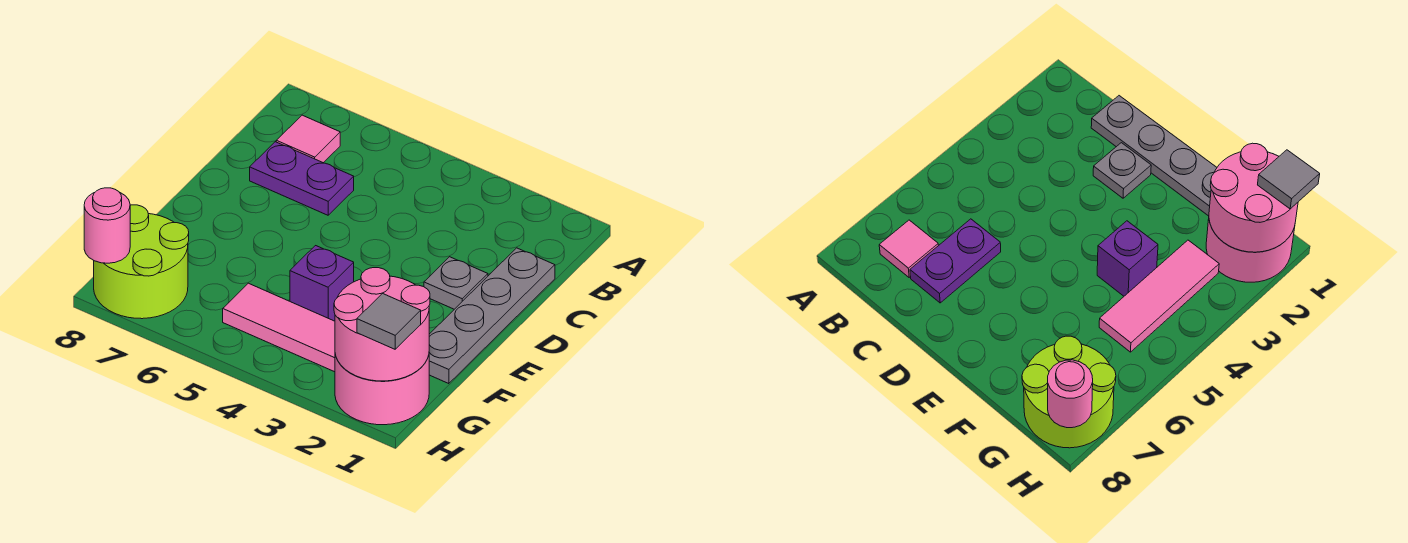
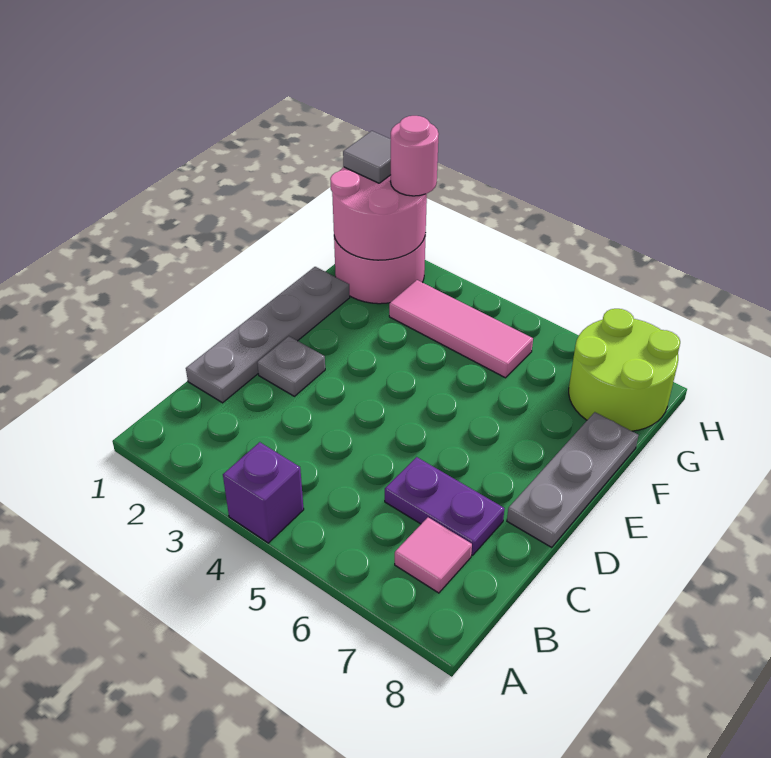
none -> grey 1x3 plate [507,412,638,547]
purple 1x1 brick [290,246,354,321] -> purple 1x1 brick moved to [223,442,304,543]
pink 1x1 round brick [84,188,130,263] -> pink 1x1 round brick moved to [390,116,439,196]

